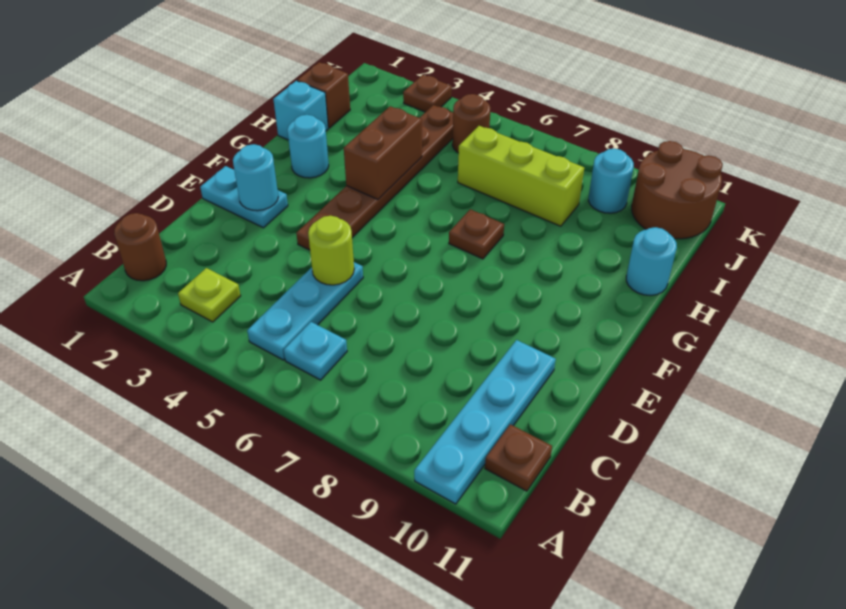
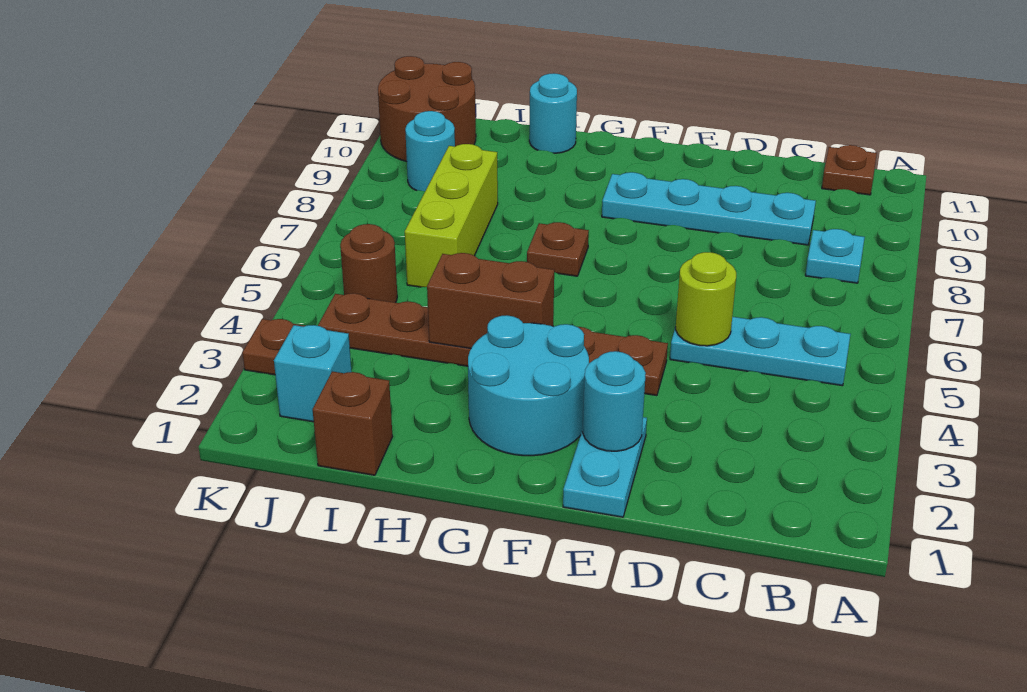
cyan 1x4 plate [414,340,556,504] -> cyan 1x4 plate moved to [602,172,816,245]
brown 1x1 round brick [114,213,166,281] -> none
lime 1x1 plate [178,268,241,322] -> none
cyan 1x1 plate [284,322,347,380] -> cyan 1x1 plate moved to [805,229,865,283]
cyan 1x1 round brick [287,115,329,178] -> cyan 2x2 round brick [468,315,589,456]
cyan 1x1 brick [273,81,328,140] -> cyan 1x1 brick moved to [274,325,352,422]

